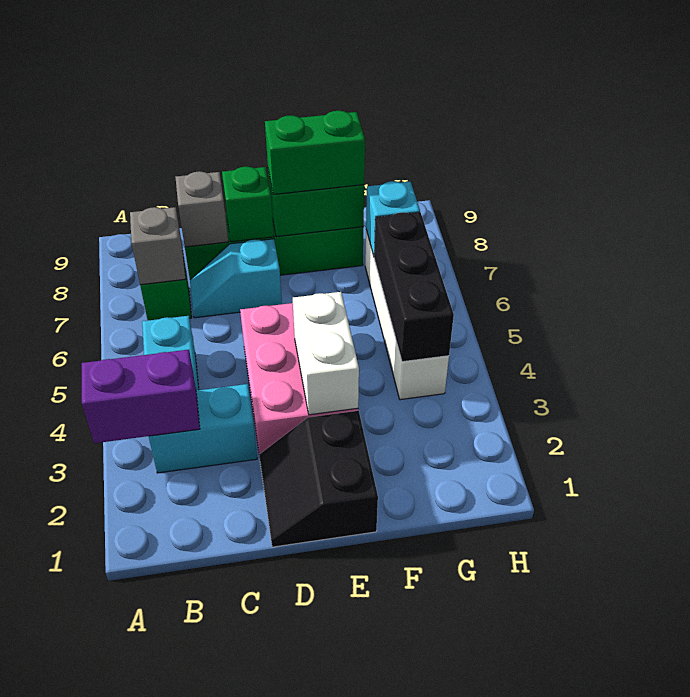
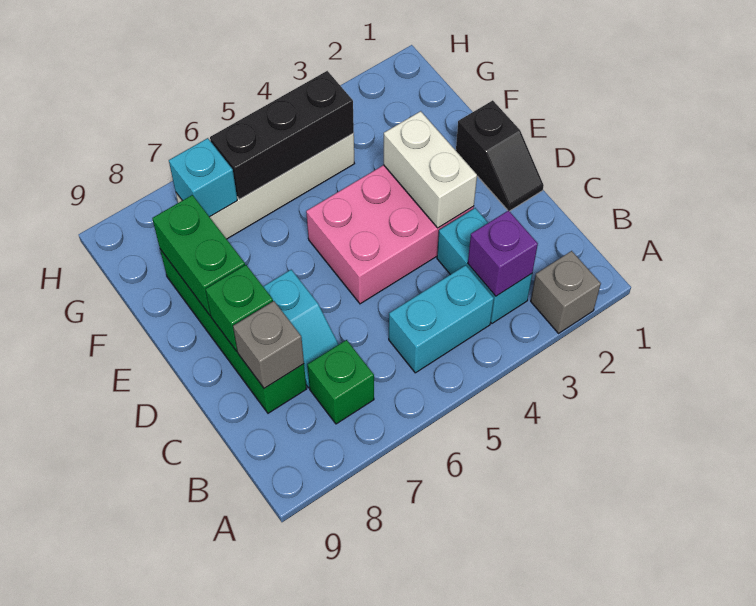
purple 1x2 brick [82,350,200,443] -> purple 1x1 brick [468,211,538,296]
grey 1x1 brick [130,207,185,285] -> grey 1x1 brick moved to [531,251,601,333]
black 2x2 slope [259,411,378,547] -> black 1x2 slope [456,100,544,211]
white 1x2 brick [293,292,359,415] -> white 1x2 brick turned to [384,111,477,228]
green 1x2 brick [265,111,365,195] -> none

